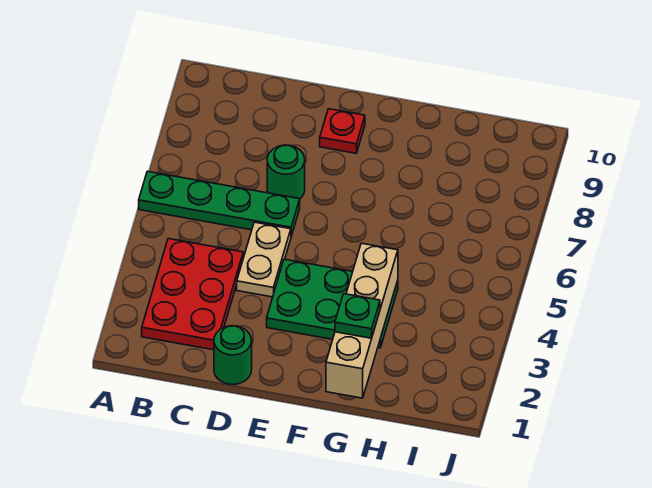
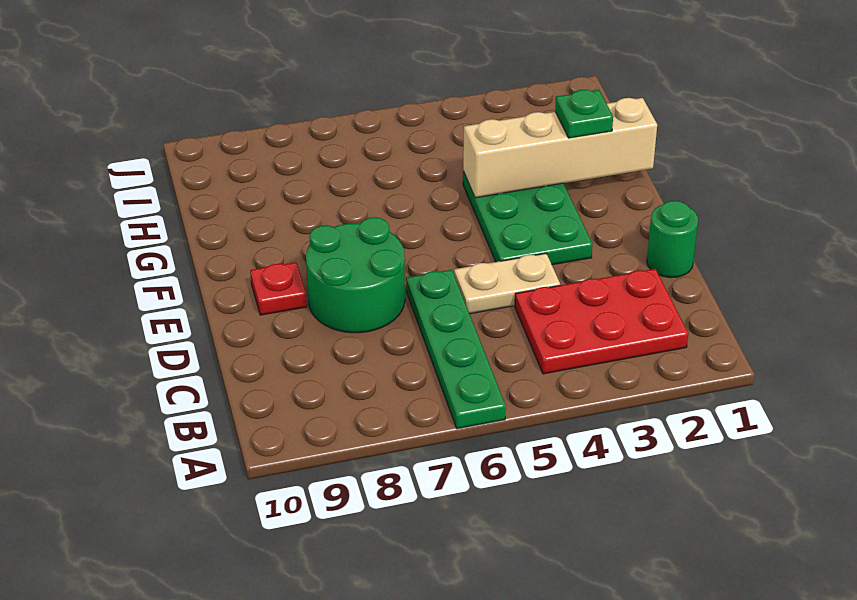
green 1x1 round brick [267,145,305,199] -> green 2x2 round brick [306,217,405,333]

